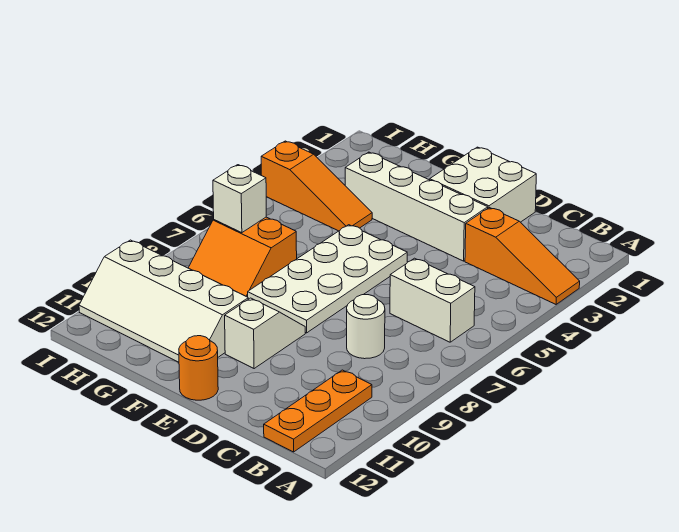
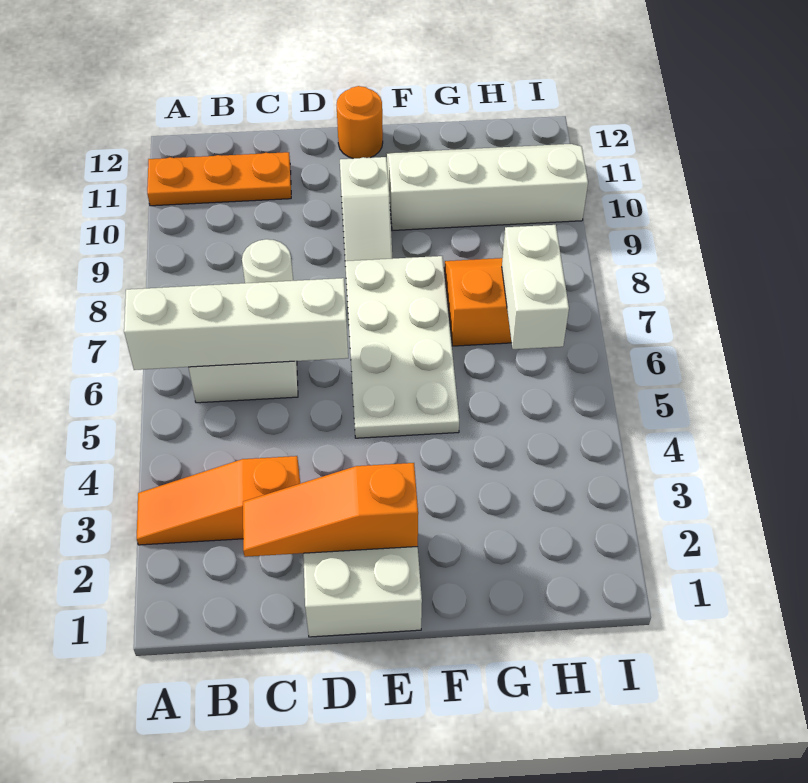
orange 1x3 plate [264,370,372,452] -> orange 1x3 plate turned to [147,152,291,206]
white 1x4 brick [345,152,488,261] -> white 1x4 brick moved to [124,278,348,370]
orange 1x3 slope [261,141,372,231] -> orange 1x3 slope moved to [243,463,418,557]
white 1x1 brick [213,165,266,233] -> white 1x2 brick [502,225,569,349]

